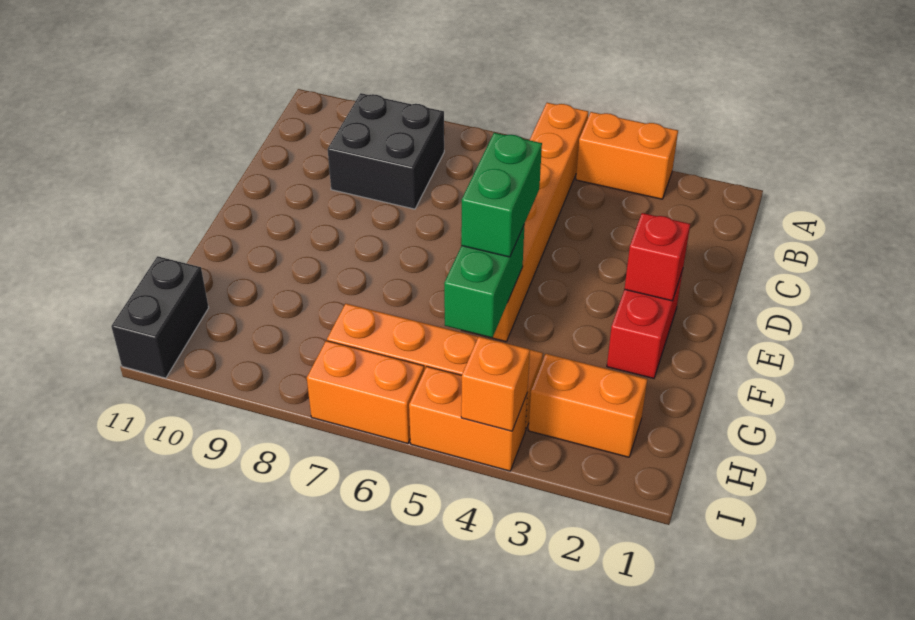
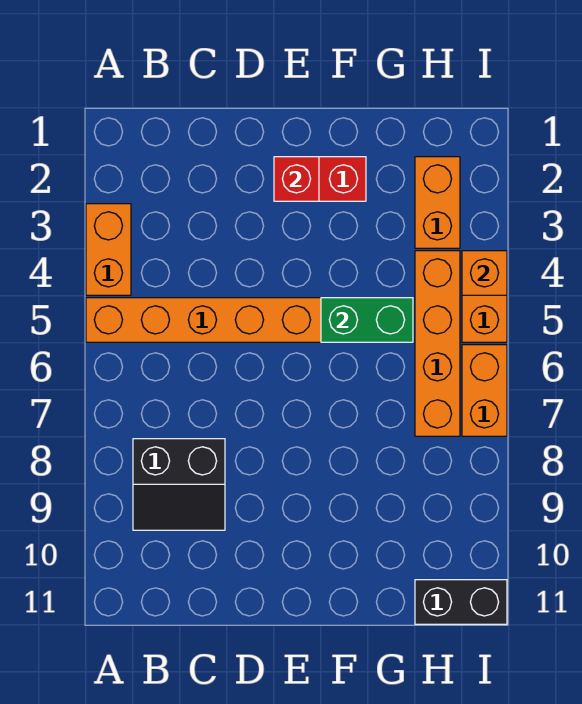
black 2x2 brick [328,93,444,209] -> black 2x2 slope [133,439,225,530]
green 1x2 brick [461,133,542,257] -> none

